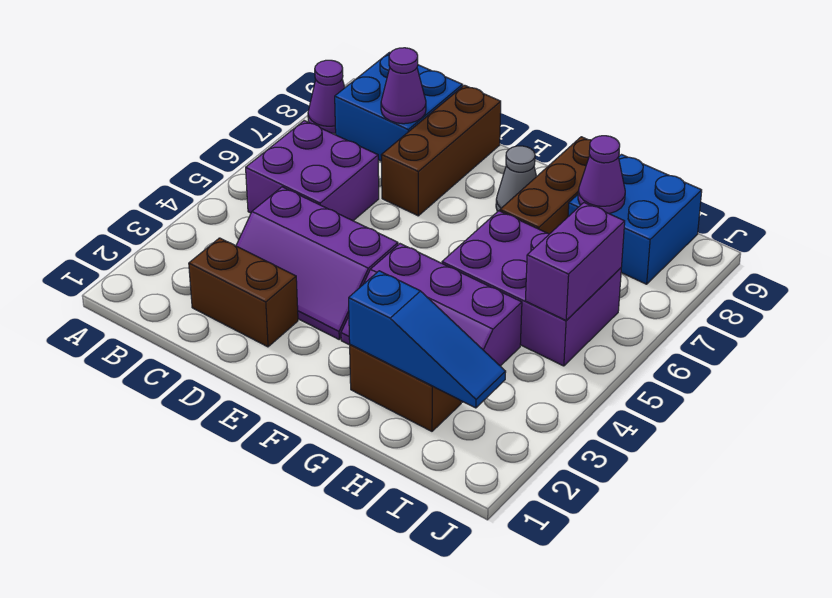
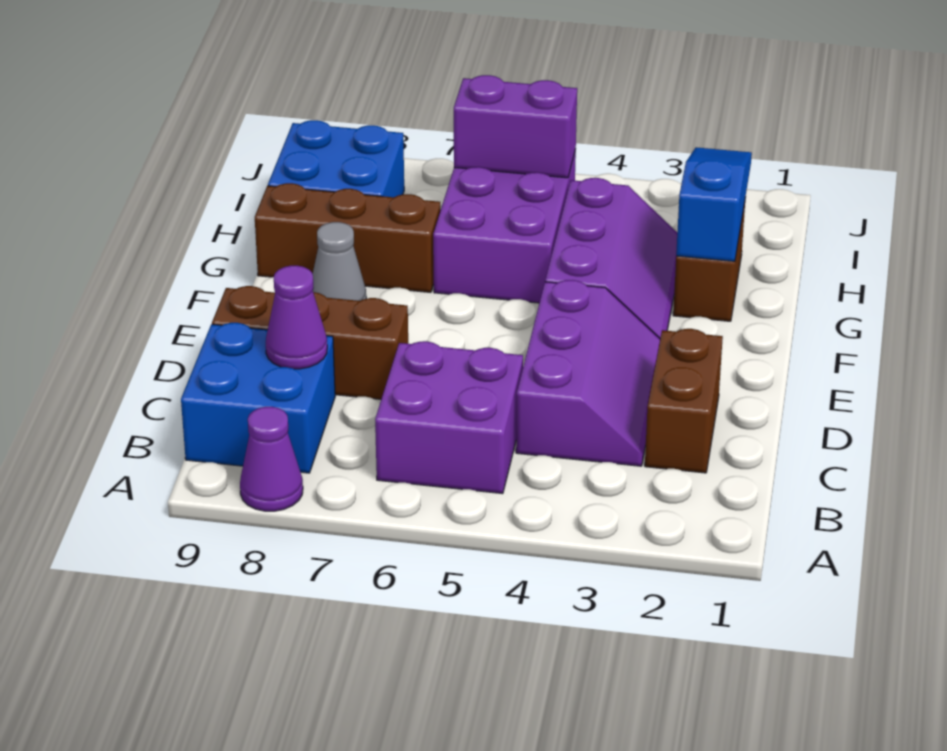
purple 1x1 cone [578,136,625,213] -> none

